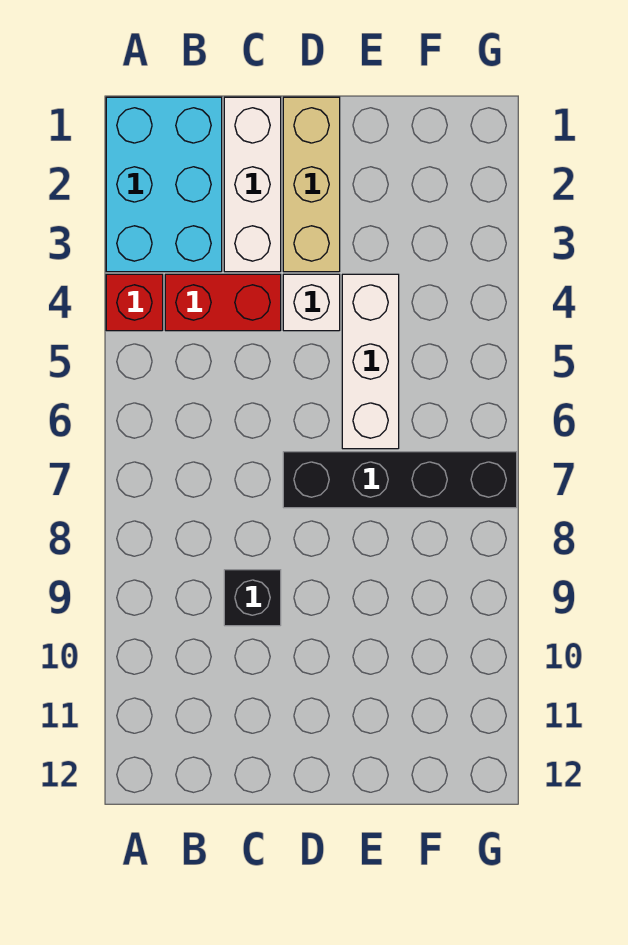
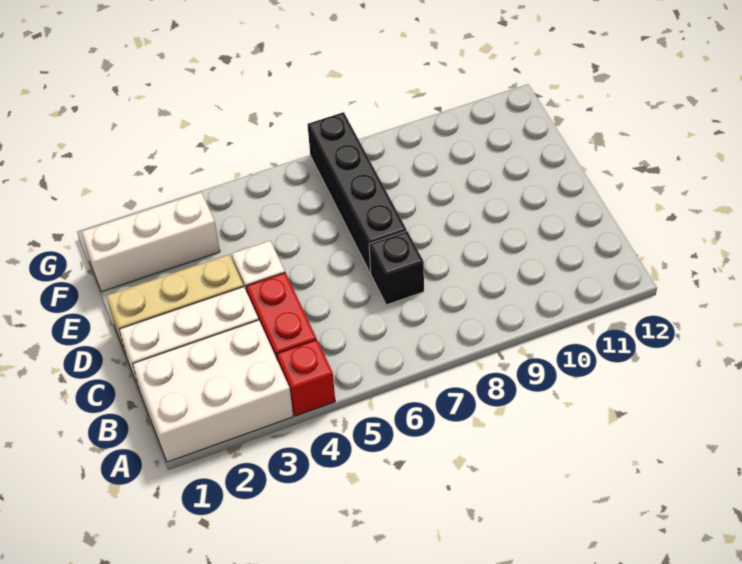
cyan 2x3 brick [106,97,222,272] -> white 2x3 brick [133,320,293,462]
black 1x1 brick [224,570,281,626] -> black 1x1 brick moved to [369,231,424,305]
white 1x3 brick [342,274,399,449] -> white 1x3 brick moved to [82,192,220,292]

